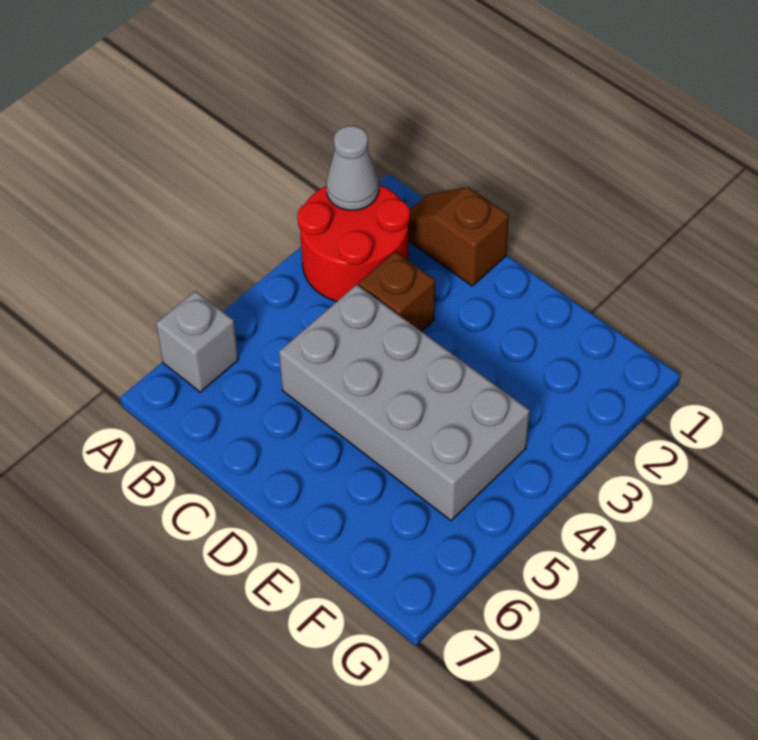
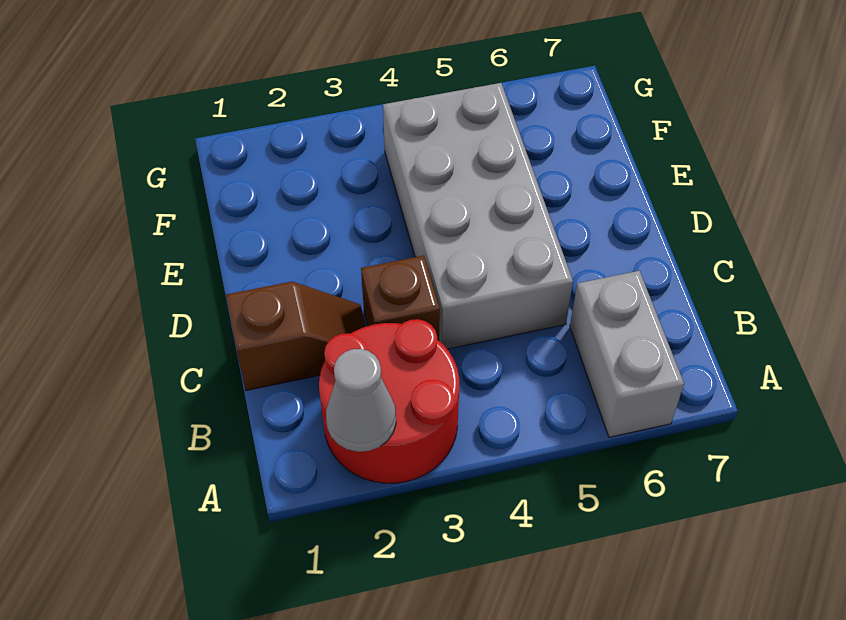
grey 1x1 brick [156,291,239,392] -> grey 1x2 brick [570,271,684,437]
brown 1x2 slope [408,187,509,286] -> brown 1x2 slope turned to [226,282,366,391]

